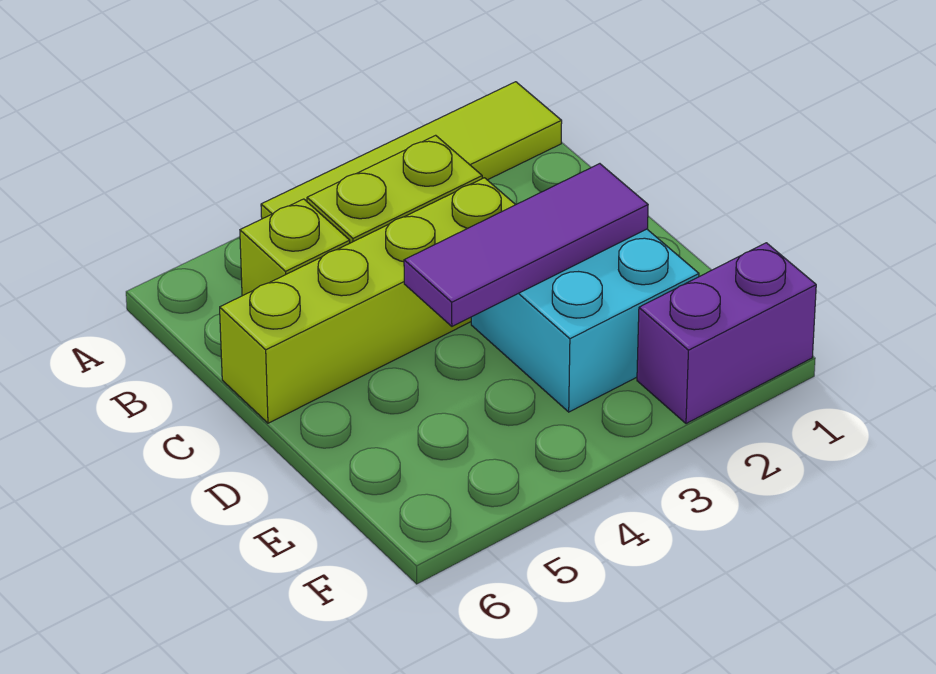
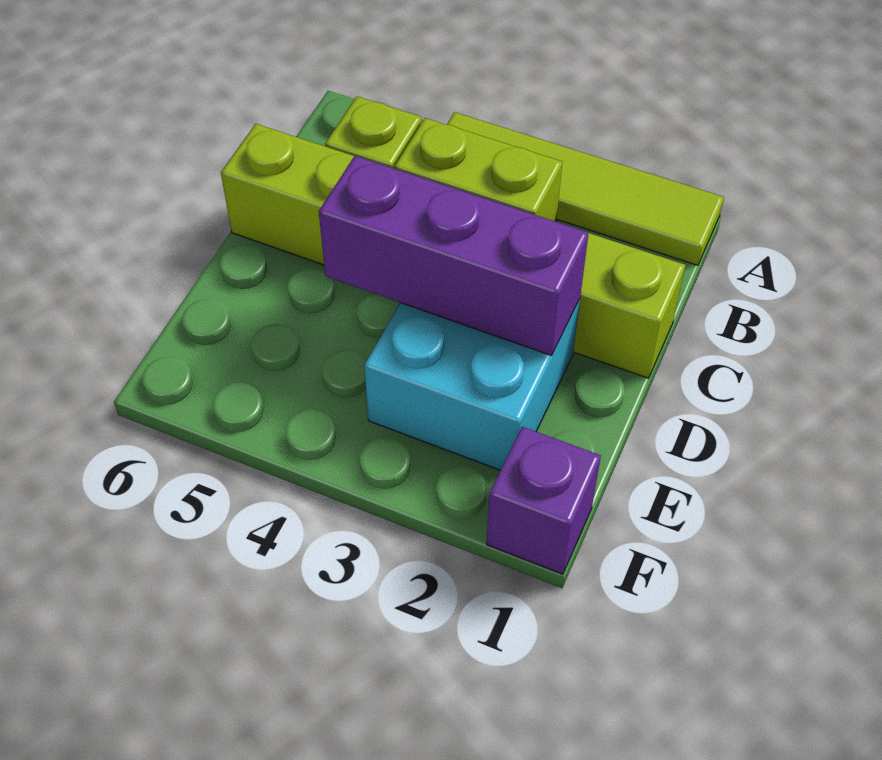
lime 1x4 brick [220,178,515,423] -> lime 1x6 brick [221,124,685,378]
purple 1x3 tile [404,164,648,326] -> purple 1x3 brick [319,156,589,356]
purple 1x2 brick [637,243,816,424] -> purple 1x1 brick [487,427,601,574]

